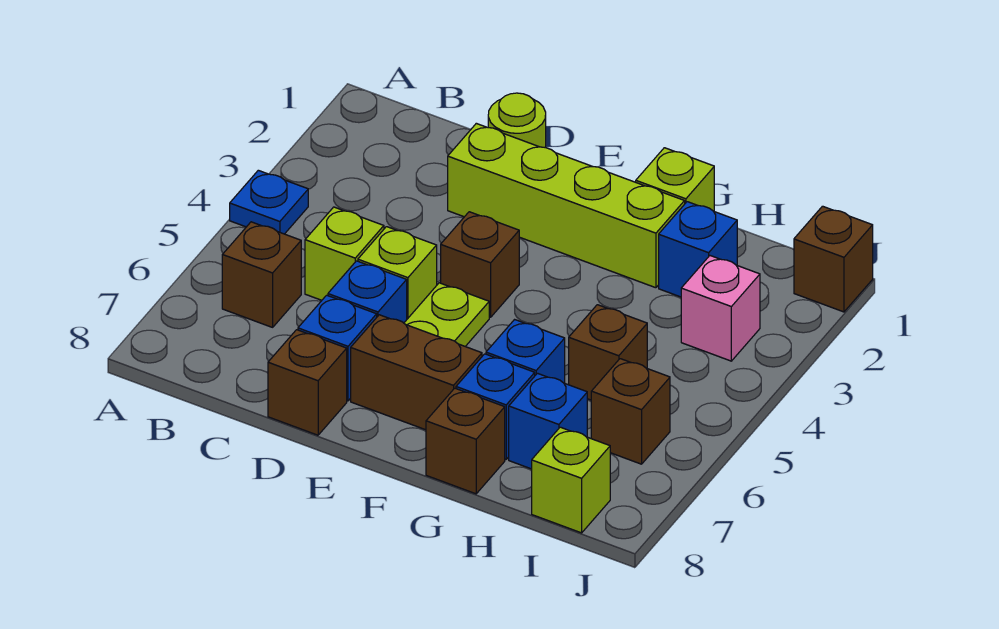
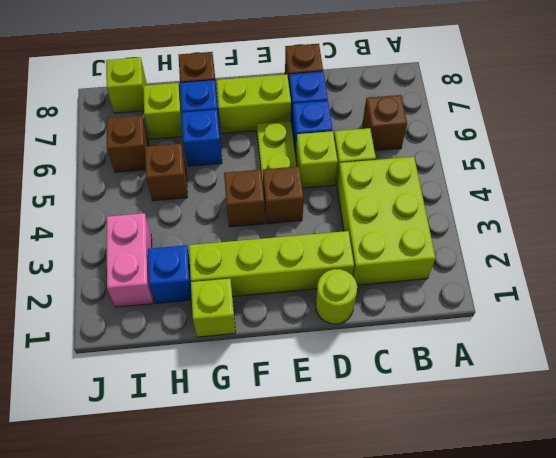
blue 1x1 plate [230,170,308,234] -> none
none -> lime 2x3 brick [337,157,435,285]
brown 1x2 brick [351,315,482,430] -> lime 1x2 brick [217,74,291,133]
blue 1x1 brick [509,373,587,469] -> lime 1x1 brick [143,83,183,139]
pink 1x1 brick [681,256,760,361] -> pink 1x2 brick [107,213,153,307]
brown 1x1 brick [794,206,873,312] -> brown 1x1 brick moved to [224,170,265,227]

